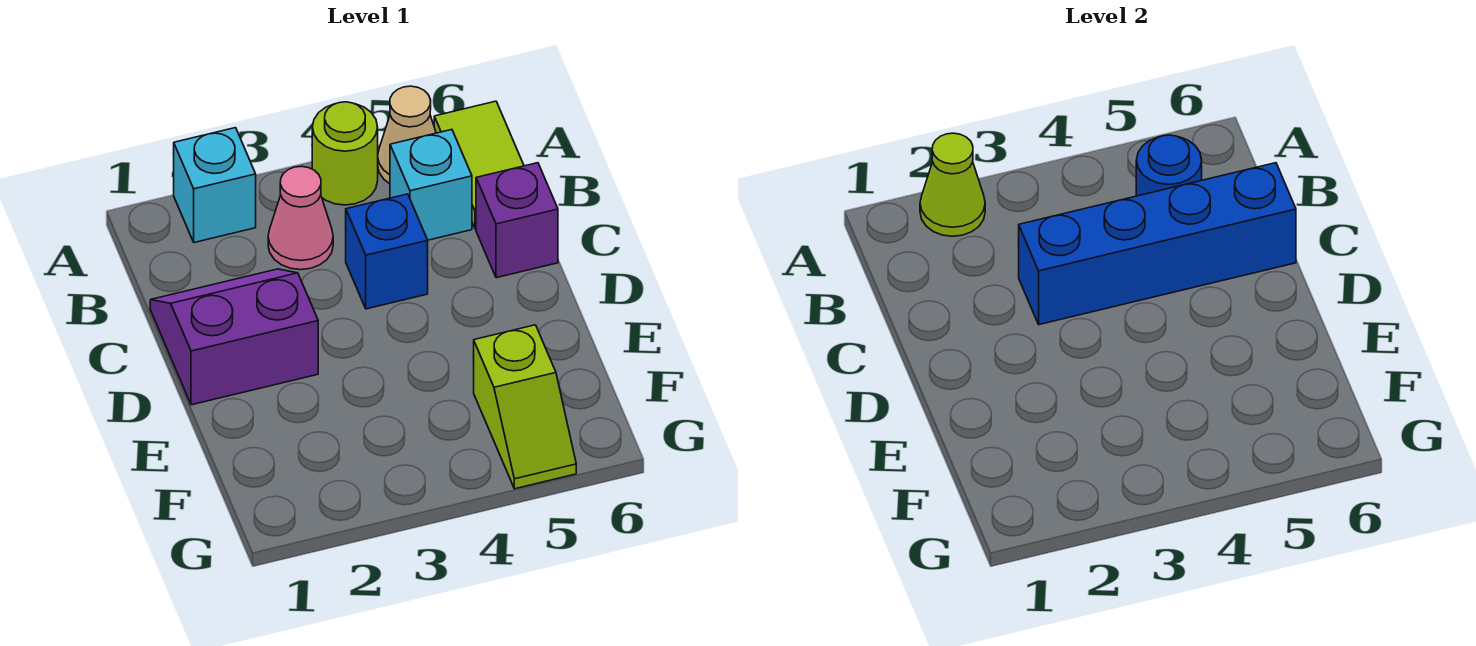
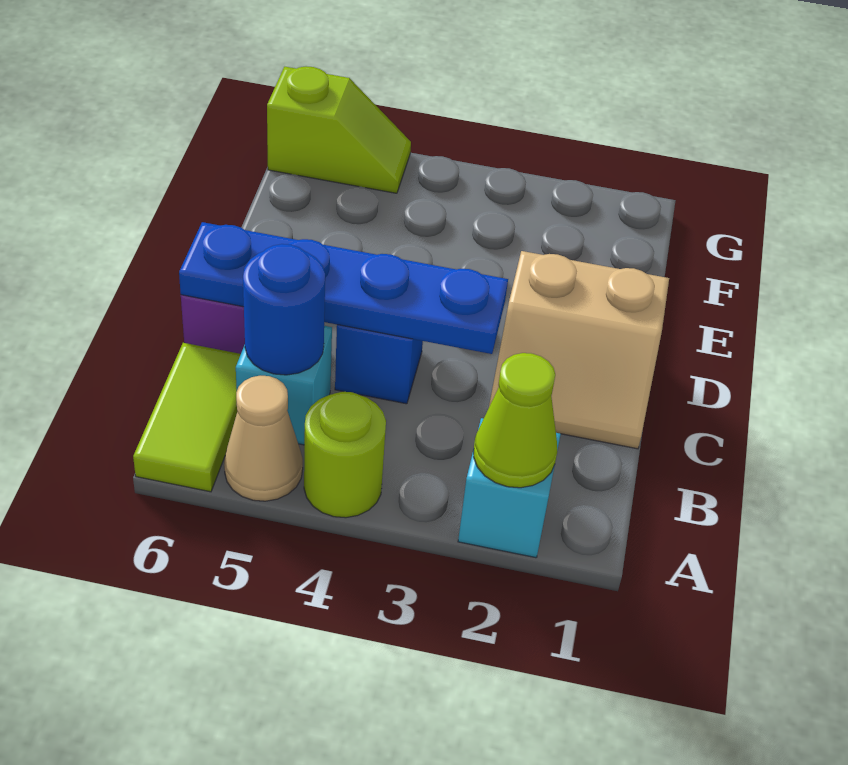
pink 1x1 cone [268,166,333,270] -> none
purple 2x2 slope [150,269,318,405] -> tan 2x2 slope [489,251,669,449]
blue 1x4 brick [1018,163,1296,325] -> blue 1x4 plate [179,222,508,354]
lime 1x2 slope [473,325,576,489] -> lime 1x2 slope turned to [267,66,411,193]

